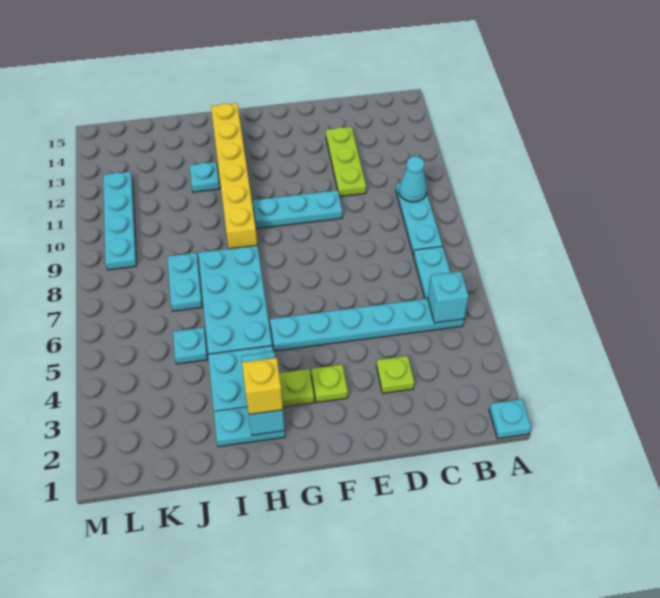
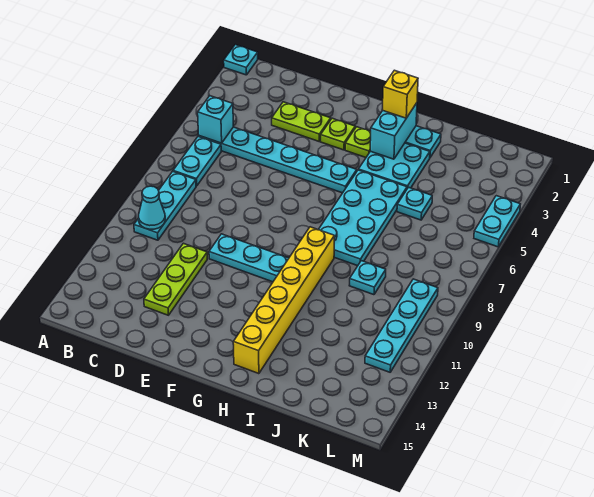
lime 1x1 plate [376,356,414,393] -> lime 1x2 plate [272,102,331,141]
cyan 1x1 plate [190,162,220,192] -> cyan 1x1 plate moved to [349,261,386,295]
cyan 1x2 plate [167,253,202,311] -> cyan 1x2 plate moved to [474,196,520,247]

